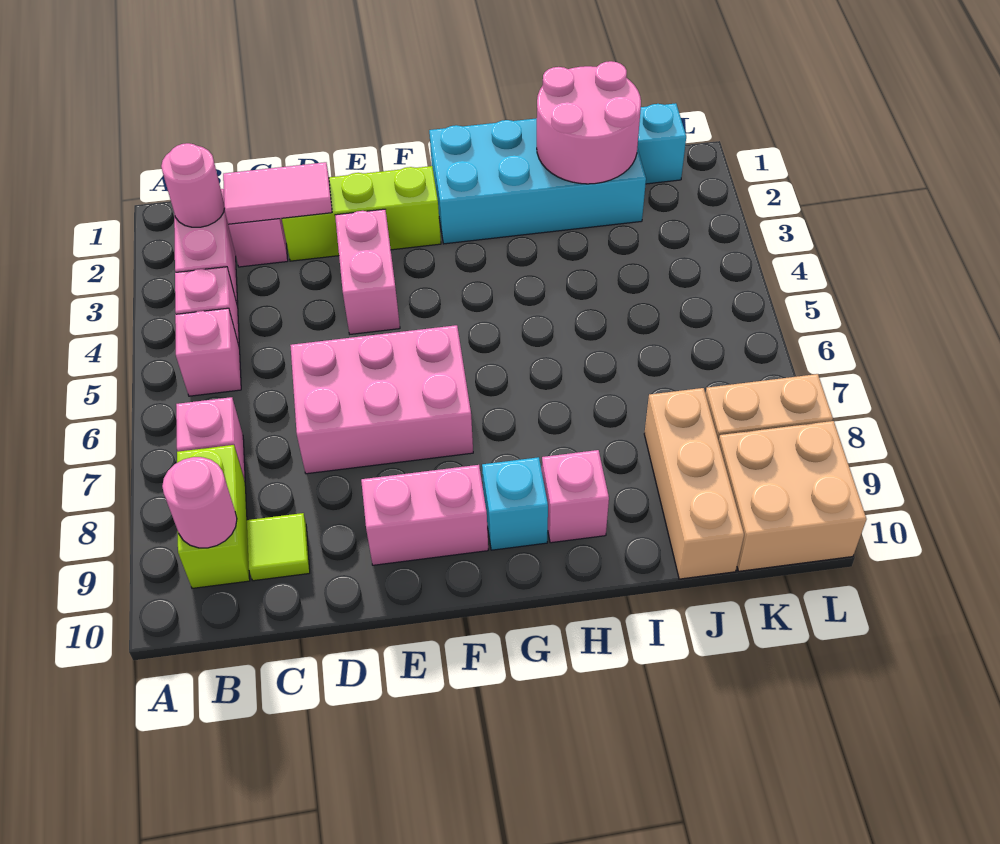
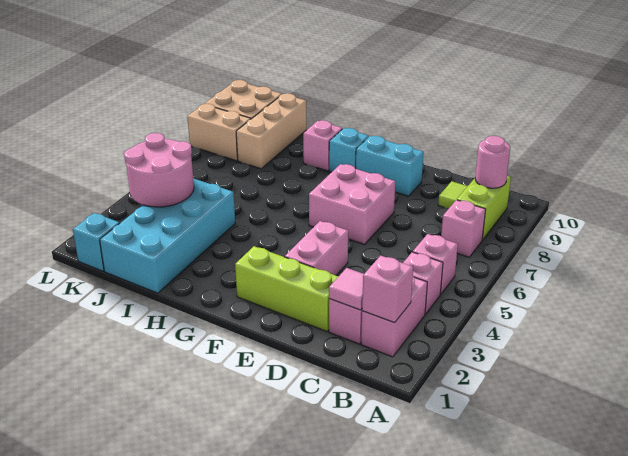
pink 1x1 round brick [161,143,225,227] -> pink 1x1 brick [362,256,413,323]
pink 1x2 tile [223,162,332,225] -> pink 1x1 tile [329,268,364,310]
pink 2x3 brick [290,325,473,474] -> pink 2x2 brick [309,164,395,244]
pink 1x2 brick [361,465,488,565] -> cyan 1x2 brick [356,136,424,196]
cyan 2x4 brick [429,118,646,244] -> cyan 2x4 brick turned to [100,178,235,293]
pink 2x2 round brick [537,61,641,184] -> pink 2x2 round brick moved to [124,133,194,207]

